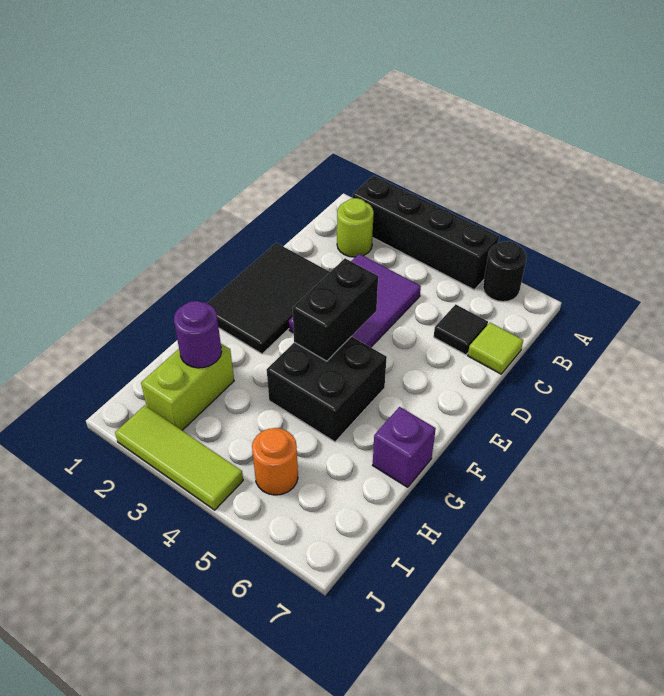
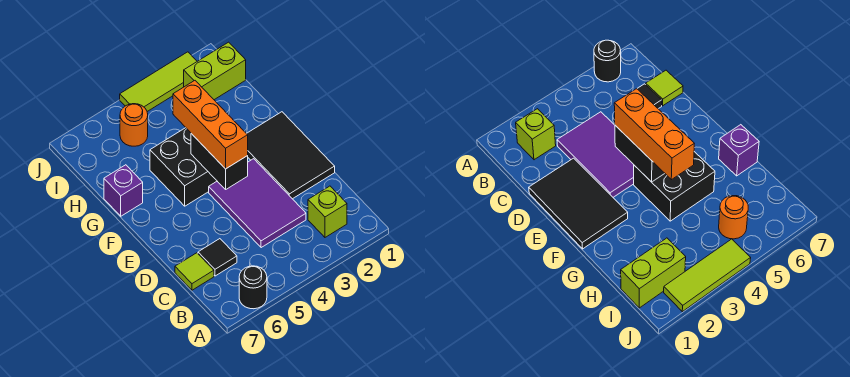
black 1x4 brick [353,176,499,290] -> none
lime 1x1 round brick [337,198,374,257] -> lime 1x1 brick [308,186,347,237]
none -> orange 1x3 brick [173,81,248,169]
lime 1x2 brick [141,344,234,430] -> lime 1x2 brick turned to [184,42,246,100]
purple 1x1 round brick [174,301,222,368] -> none

